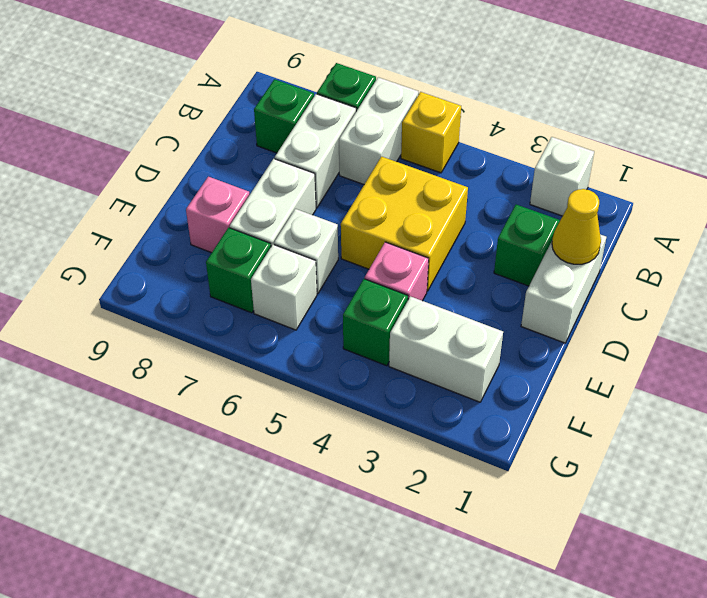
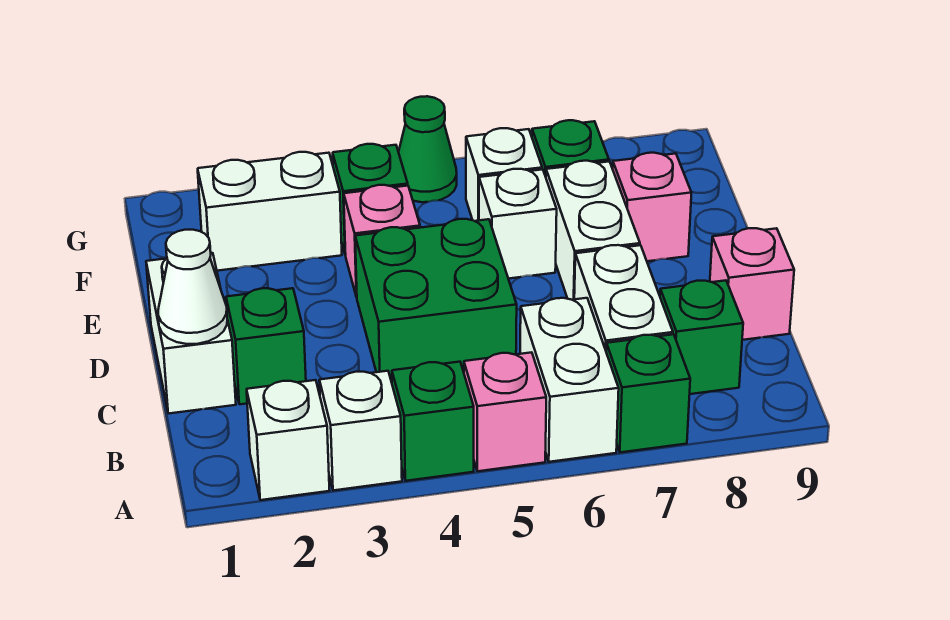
none -> white 1x1 brick [319,371,402,490]
none -> green 1x1 brick [392,362,474,481]
yellow 1x1 brick [401,92,461,173] -> pink 1x1 brick [464,352,546,471]
yellow 1x1 cone [552,189,601,264] -> white 1x1 cone [158,230,227,344]
yellow 2x2 brick [341,157,468,291] -> green 2x2 brick [355,219,517,382]
none -> pink 1x1 brick [710,228,794,340]
none -> green 1x1 cone [399,96,457,202]

